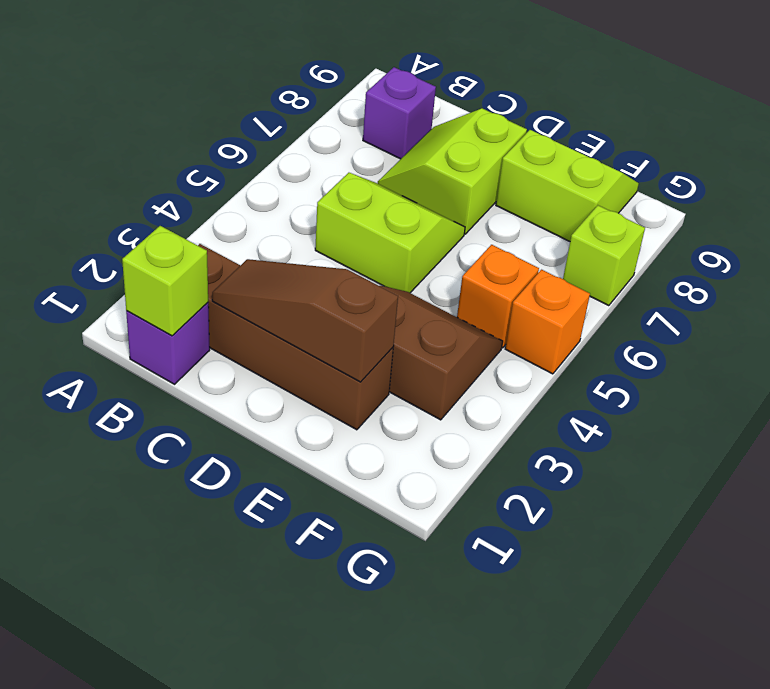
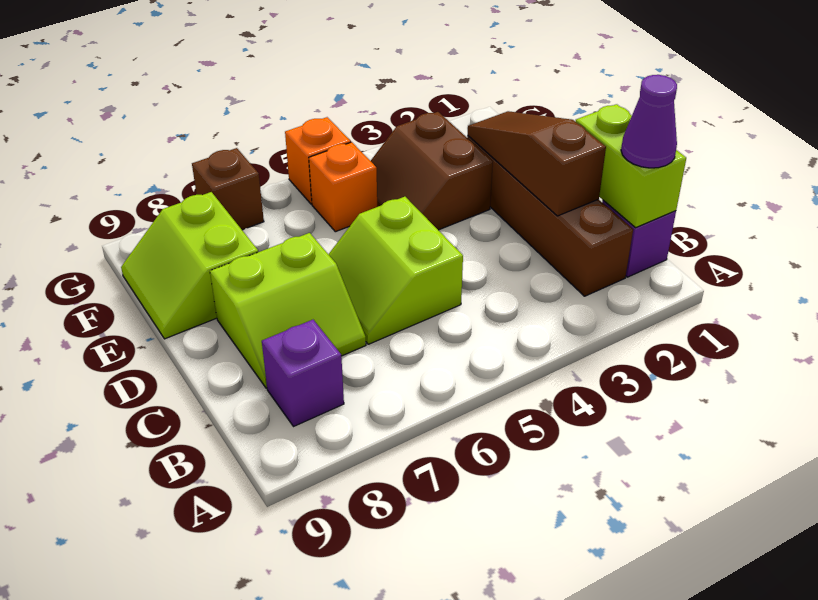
lime 1x1 brick [122,226,208,336] -> lime 1x2 brick [575,104,686,227]
none -> purple 1x1 cone [621,75,677,168]
brown 1x3 slope [212,259,398,382] -> brown 1x3 slope turned to [468,111,606,216]
lime 1x1 brick [563,205,645,306] -> brown 1x1 brick [192,148,264,230]

